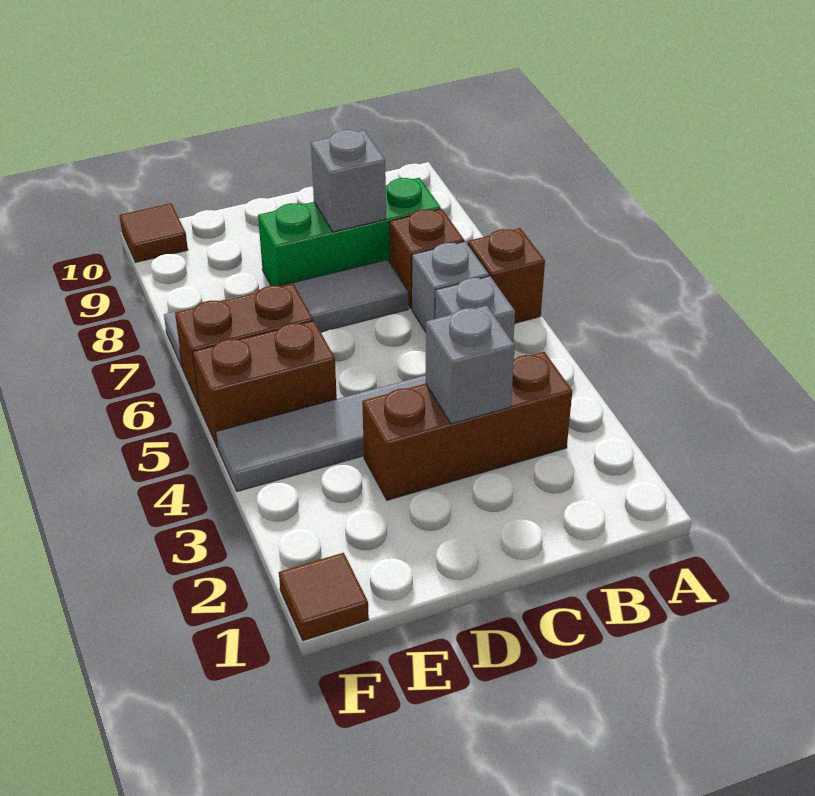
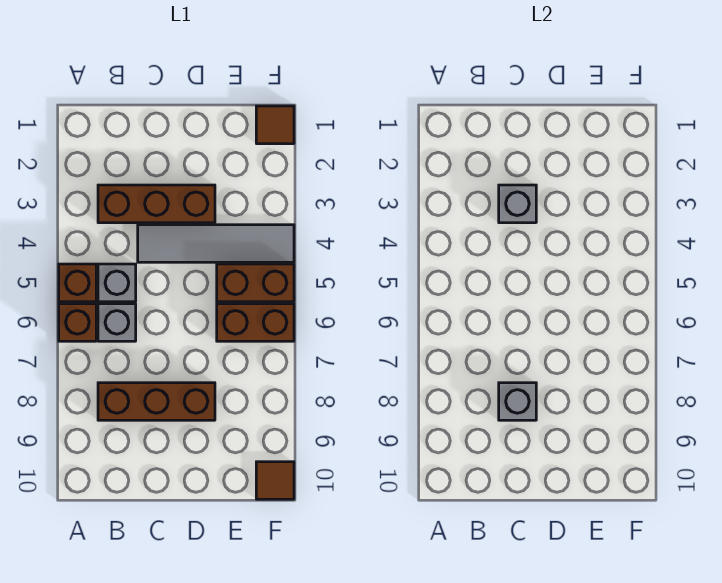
brown 1x1 brick [390,209,464,309] -> brown 1x1 brick moved to [59,264,96,302]
green 1x3 brick [258,178,441,286] -> brown 1x3 brick [98,383,215,420]
grey 1x4 tile [164,260,408,366] -> none

